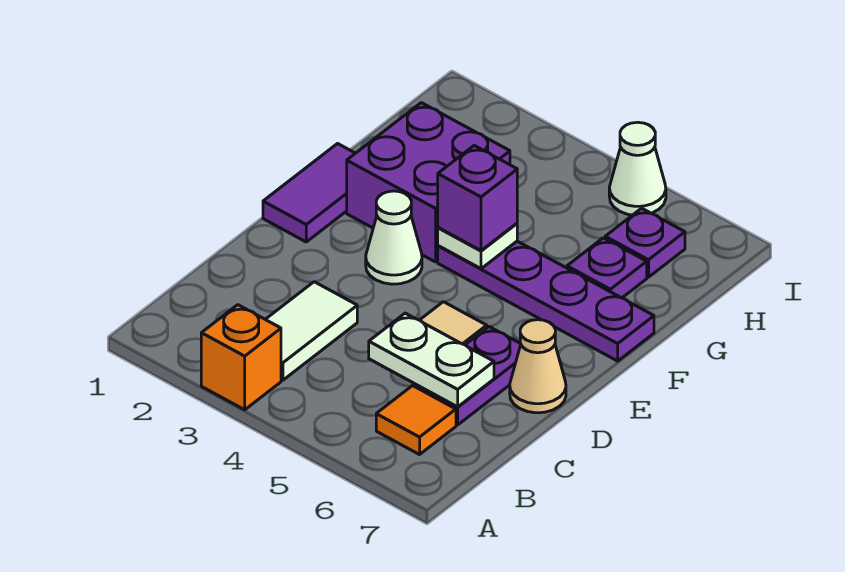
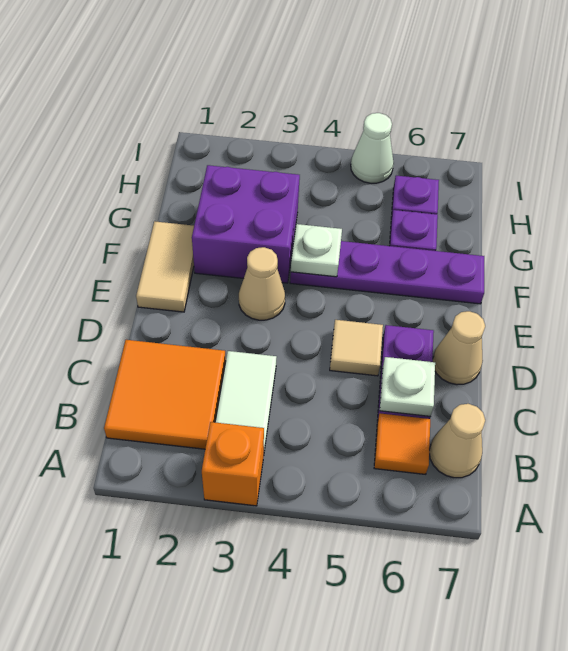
none -> orange 2x2 tile [104,340,226,449]
none -> tan 1x1 cone [429,404,485,478]
white 1x2 plate [369,313,494,407] -> white 1x1 plate [380,357,435,417]
purple 1x2 tile [263,144,355,242] -> tan 1x2 tile [136,221,194,312]
white 1x1 cone [366,191,422,284] -> tan 1x1 cone [239,247,285,320]
purple 1x1 brick [438,146,517,251] -> none

